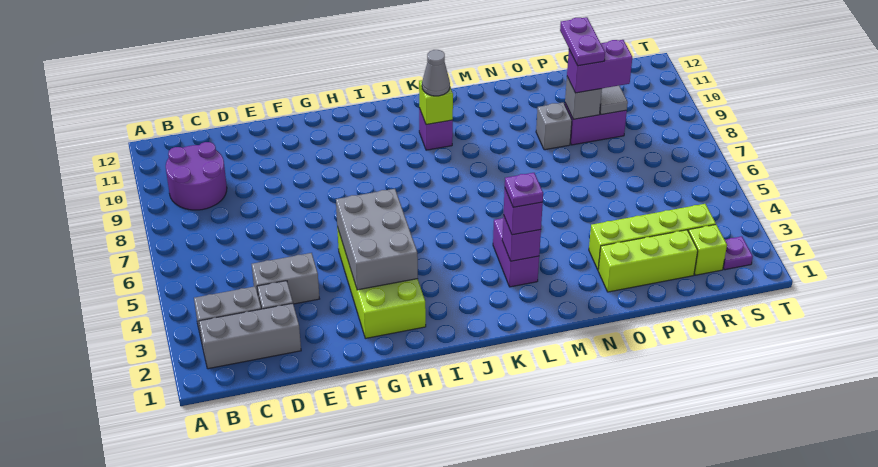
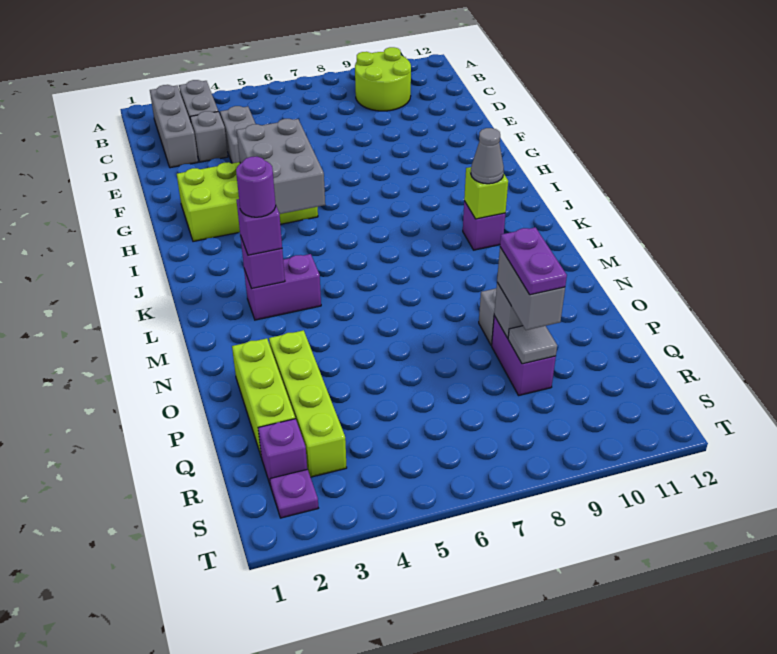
purple 2x2 round brick [166,142,227,210] -> lime 2x2 round brick [355,47,411,111]
grey 2x3 brick [336,189,418,290] -> grey 2x3 brick turned to [237,119,325,214]
purple 1x1 plate [505,173,543,207] -> purple 1x1 round brick [236,156,276,217]
purple 1x2 brick [567,40,632,93] -> grey 1x2 brick [497,247,565,330]
purple 1x2 plate [560,17,605,66] -> purple 1x2 plate turned to [500,227,567,295]
lime 1x1 brick [688,225,727,275] -> purple 1x1 brick [258,419,307,486]

